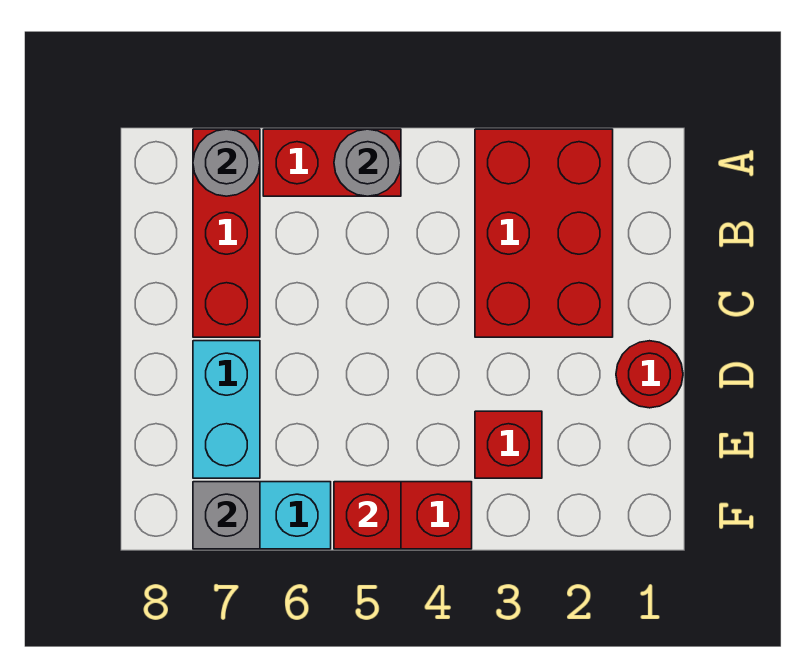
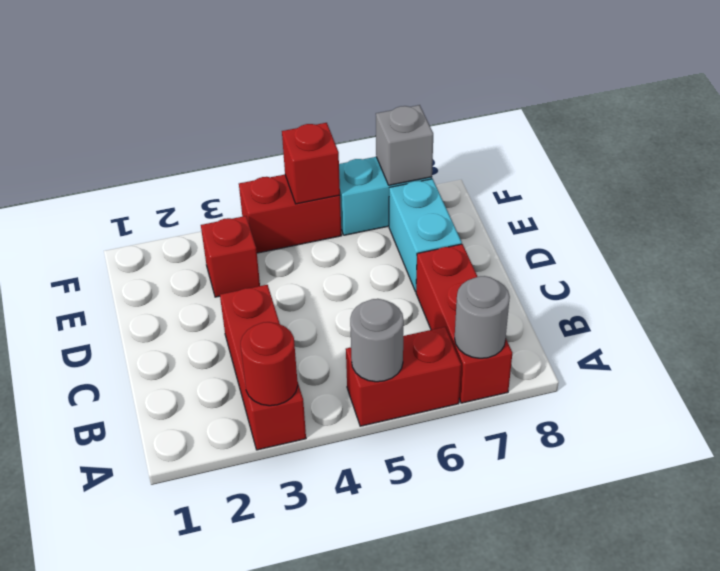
red 2x3 brick [475,129,613,337] -> red 1x3 brick [220,285,306,450]
red 1x1 round brick [616,341,683,408] -> red 1x1 round brick moved to [241,322,298,406]

